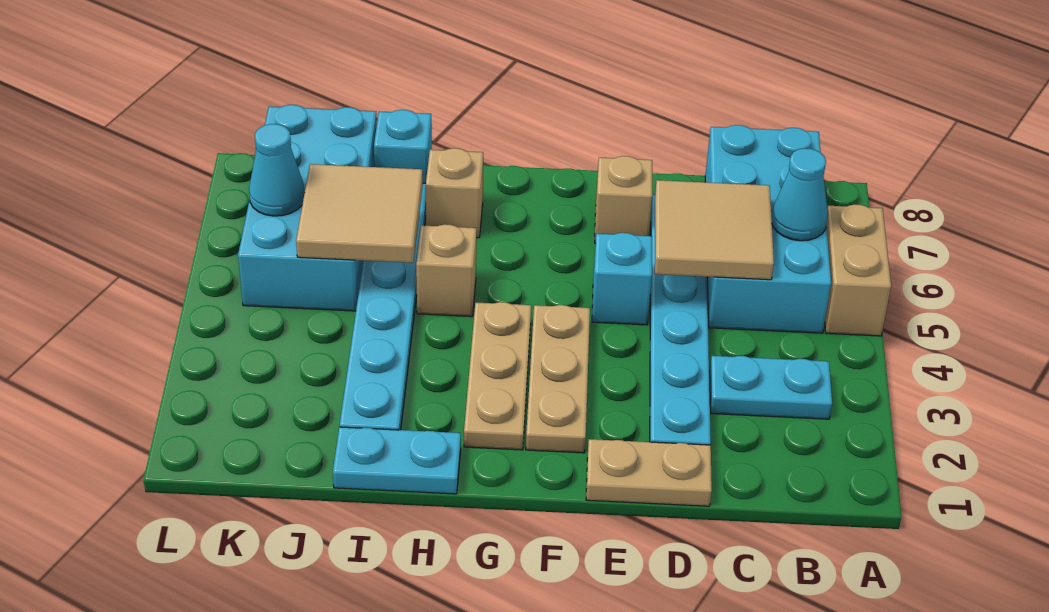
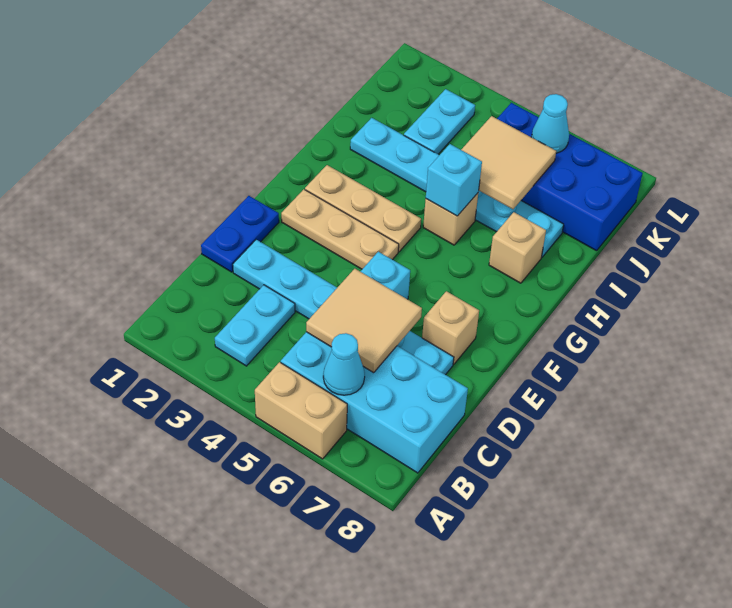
tan 1x2 plate [586,439,712,506] -> blue 1x2 plate [201,196,279,272]
cyan 1x2 plate [333,427,461,494] -> cyan 1x2 plate moved to [404,89,475,154]
cyan 1x1 brick [374,110,432,183] -> cyan 1x1 brick moved to [426,144,482,216]
cyan 2x4 brick [238,105,377,311] -> blue 2x4 brick [497,103,643,251]

